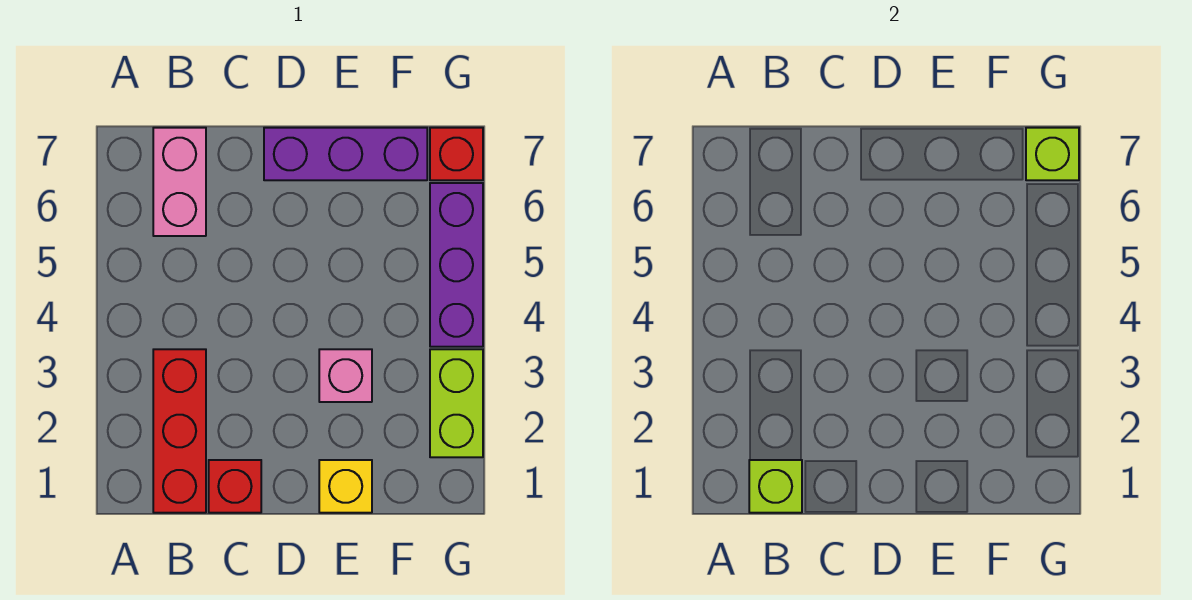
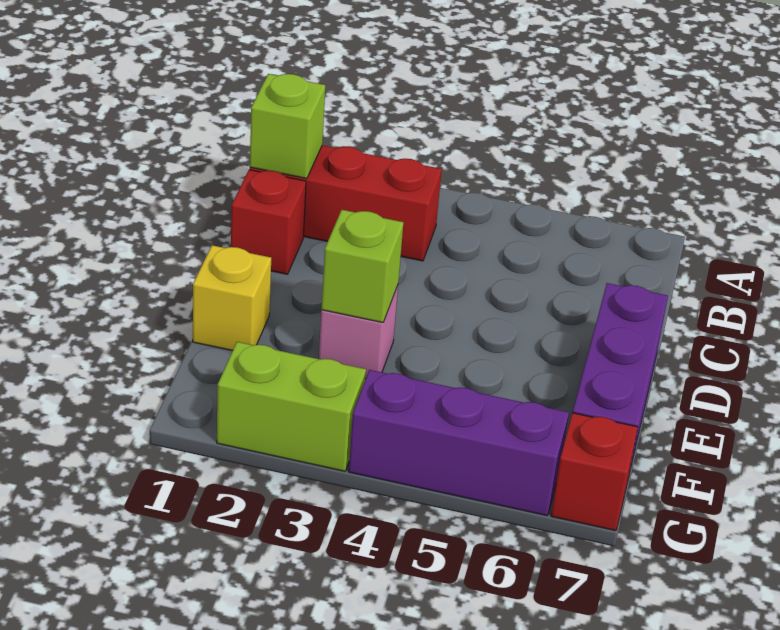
pink 1x2 brick [153,128,206,236] -> none
lime 1x1 brick [1026,128,1079,180] -> lime 1x1 brick moved to [321,210,403,323]

